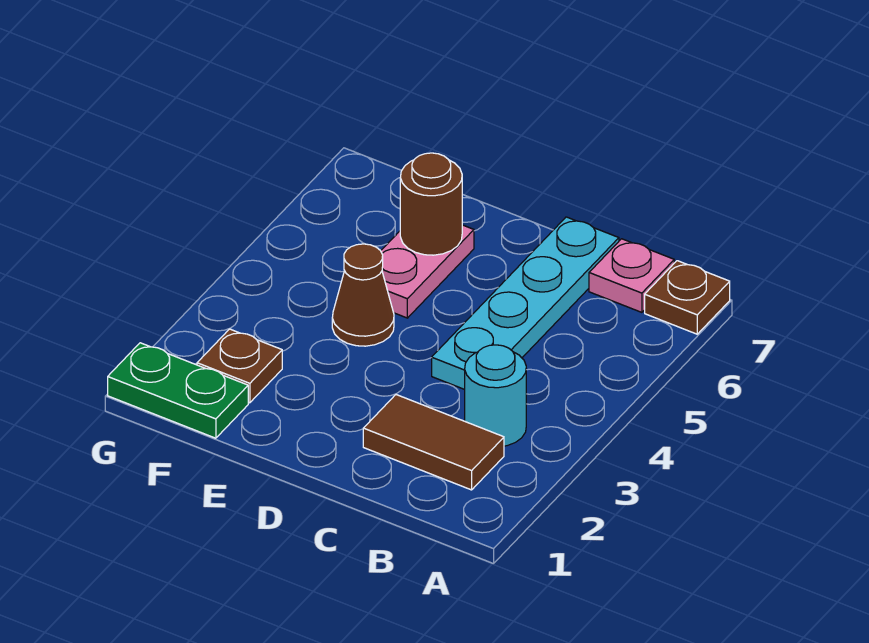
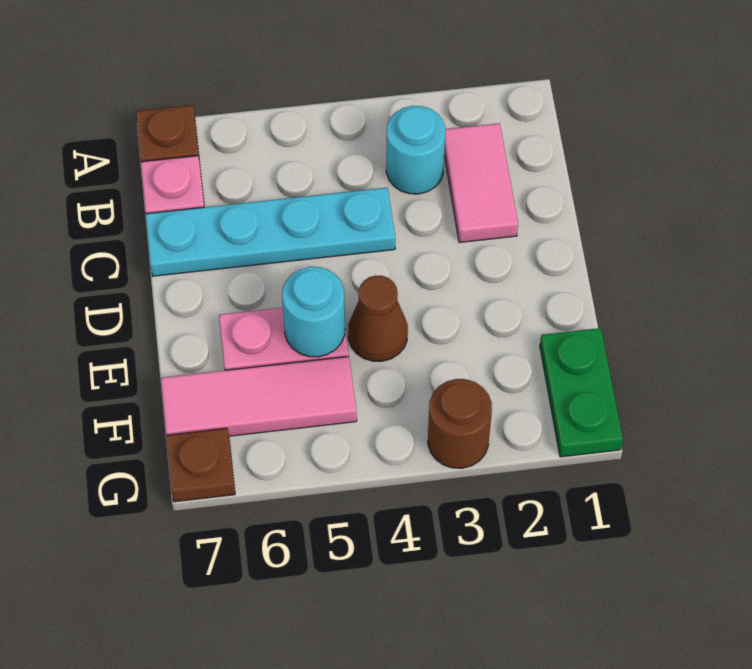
brown 1x2 tile [363,395,504,490] -> pink 1x2 tile [444,123,518,243]
none -> cyan 1x1 round brick [282,267,345,357]
brown 1x1 round brick [400,153,462,255] -> brown 1x1 round brick moved to [428,379,492,468]
brown 1x1 plate [197,329,282,403] -> brown 1x1 plate moved to [166,428,235,502]
none -> pink 1x3 tile [161,357,357,436]

